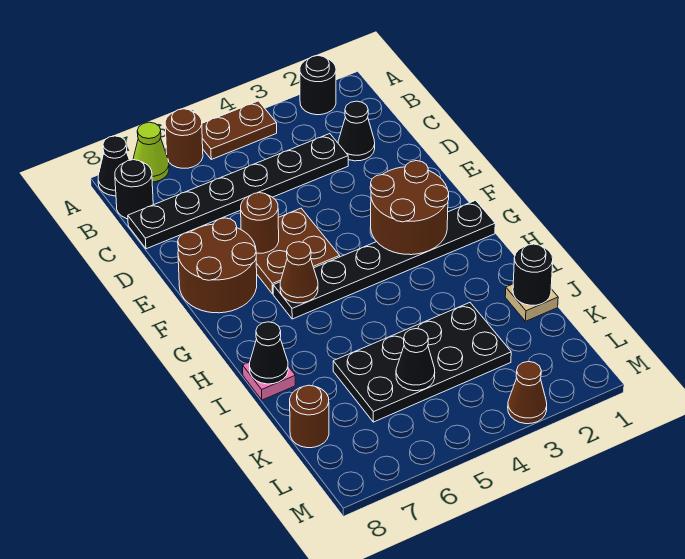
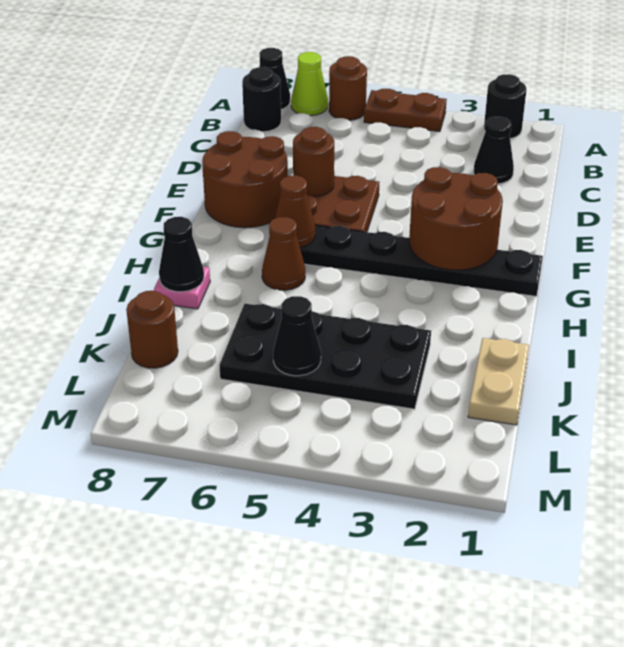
black 1x6 plate [128,134,348,249] -> none
tan 1x1 plate [505,284,558,321] -> tan 1x2 plate [468,338,529,425]
black 1x1 round brick [513,244,553,305] -> none
brown 1x1 cone [508,362,547,424] -> brown 1x1 cone moved to [262,217,305,290]

